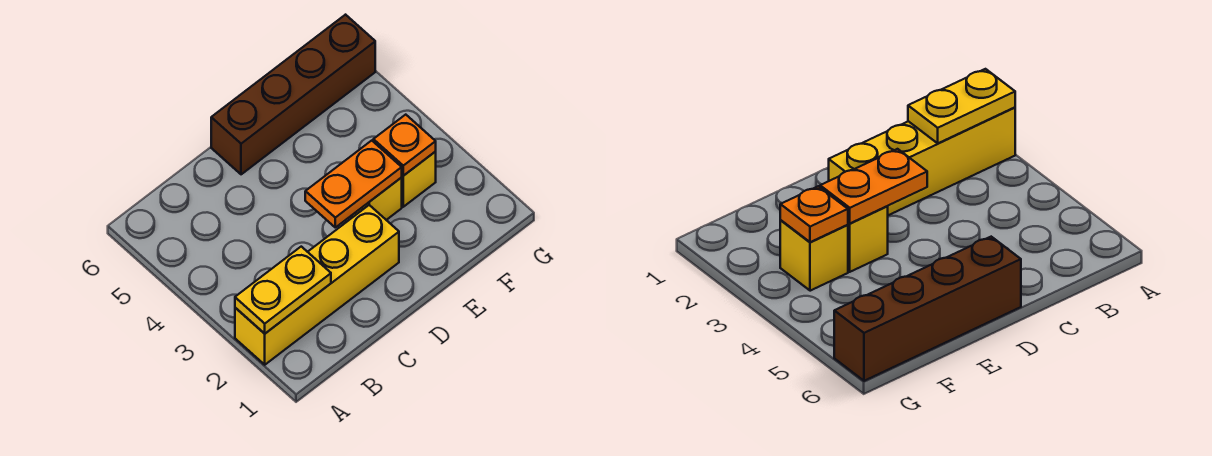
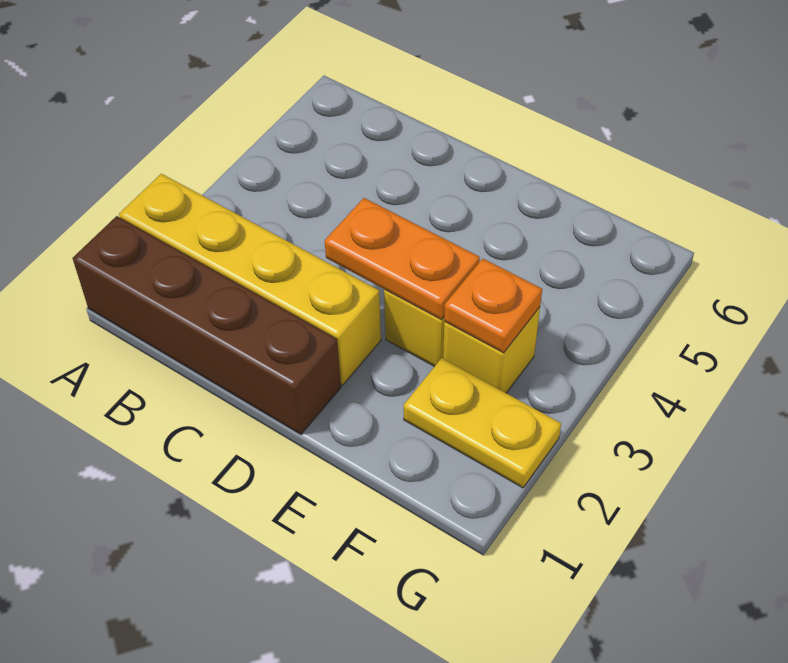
yellow 1x2 plate [235,247,331,334] -> yellow 1x2 plate moved to [404,358,561,488]
brown 1x4 brick [211,15,375,174] -> brown 1x4 brick moved to [73,216,341,434]

